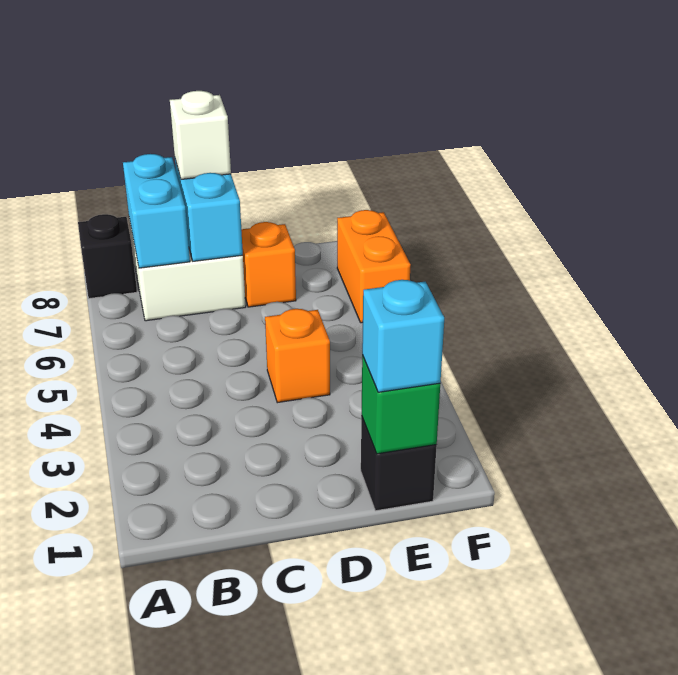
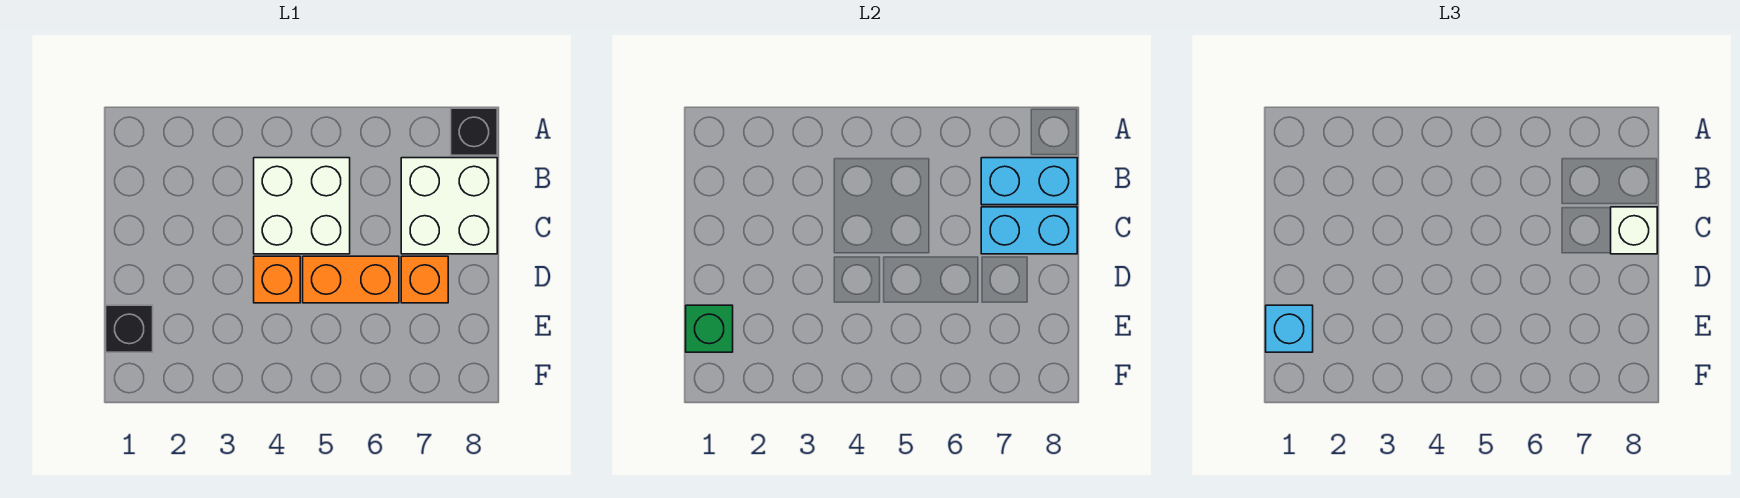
none -> white 2x2 brick [254,158,350,254]
orange 1x2 brick [337,210,411,323] -> orange 1x2 brick moved to [303,256,399,303]

